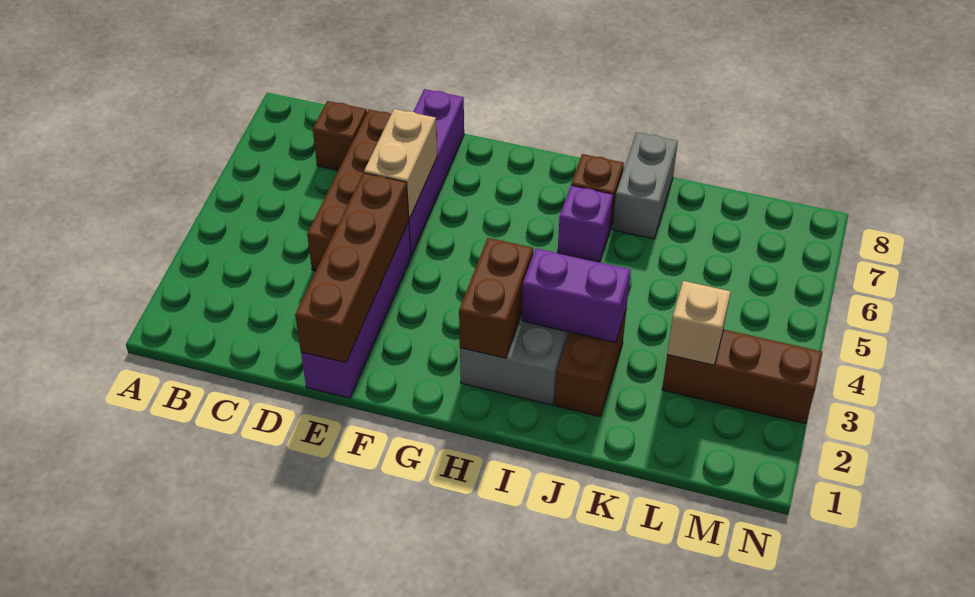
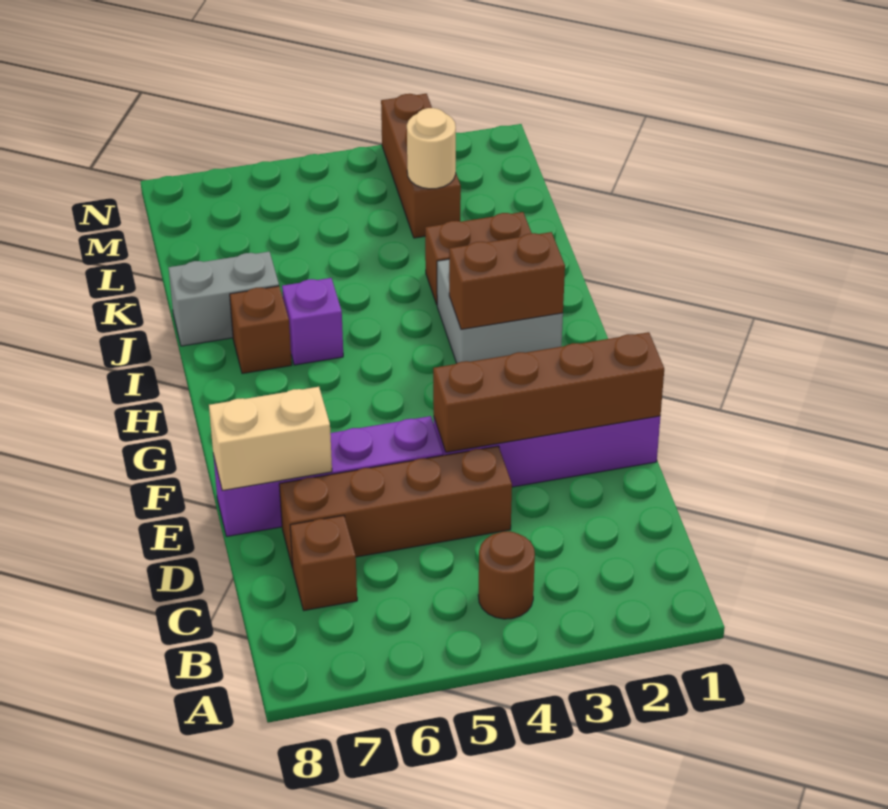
none -> brown 1x1 round brick [478,531,535,619]
tan 1x2 brick [364,109,437,219] -> tan 1x2 brick moved to [209,387,332,490]
purple 1x2 brick [522,248,631,343] -> none
tan 1x1 brick [667,281,731,365] -> tan 1x1 round brick [407,108,456,189]

